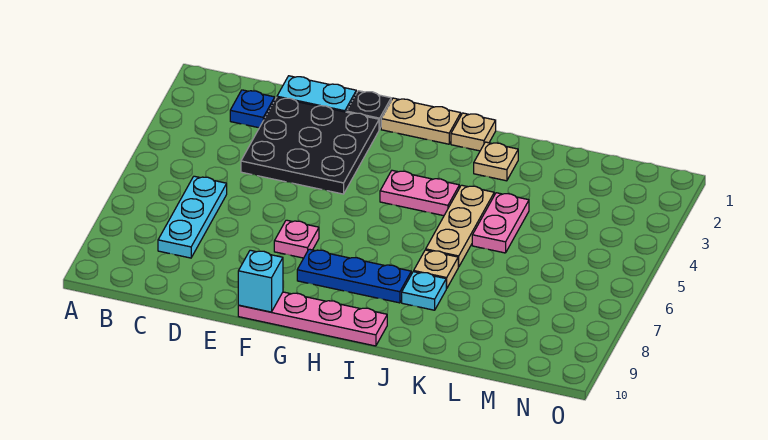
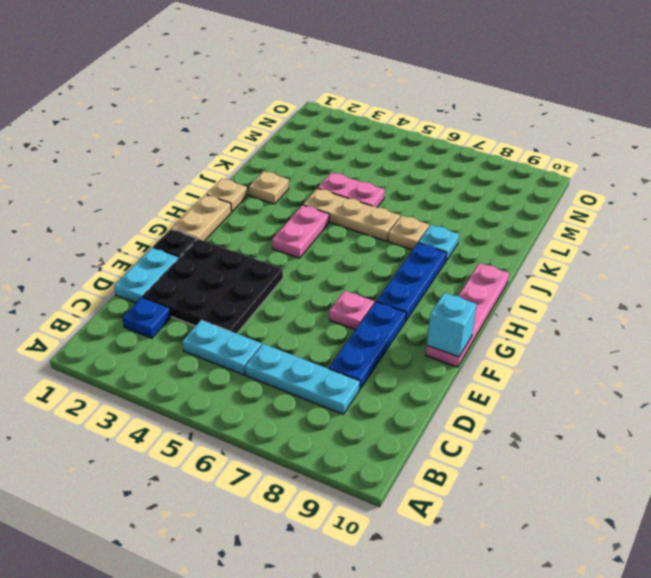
none -> cyan 1x2 plate [182,320,262,375]
none -> blue 1x3 plate [329,302,406,389]

